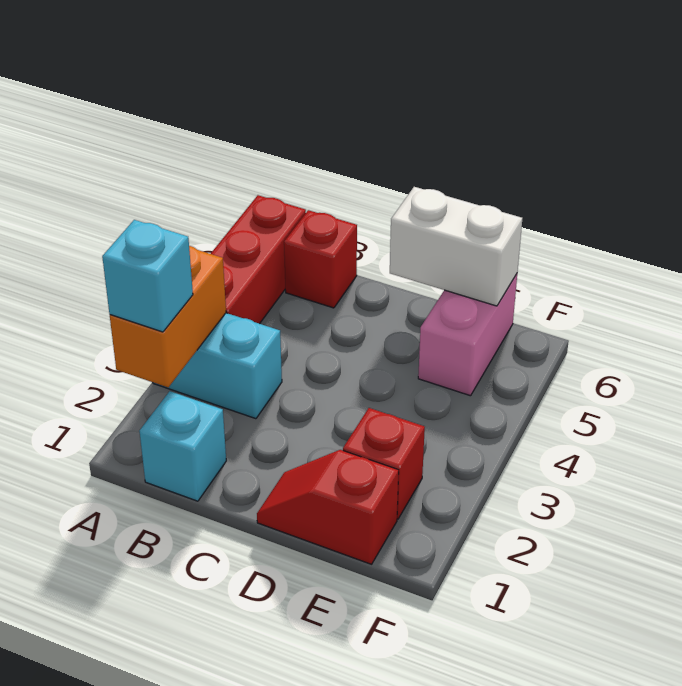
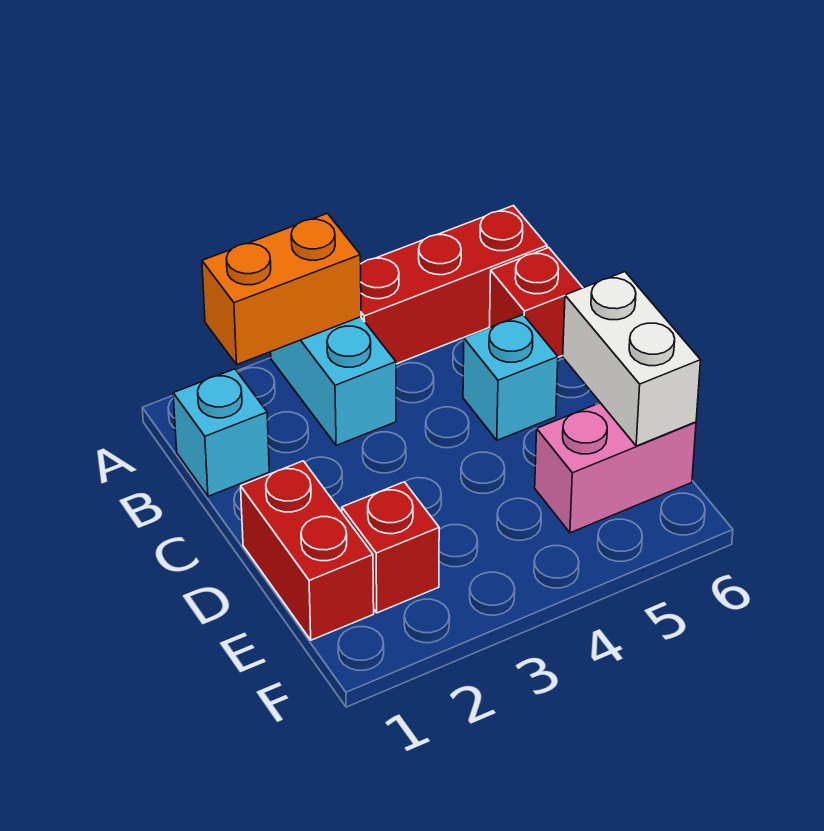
cyan 1x1 brick [102,220,193,332] -> cyan 1x1 brick moved to [463,315,558,440]
red 1x2 slope [257,450,399,564] -> red 1x2 brick [241,461,374,640]

